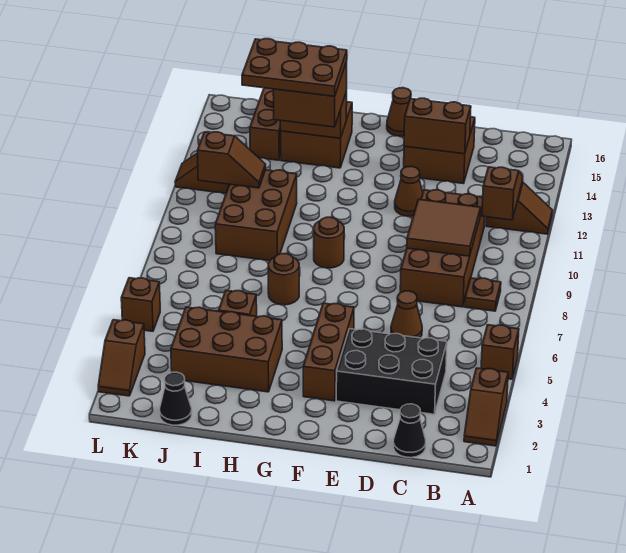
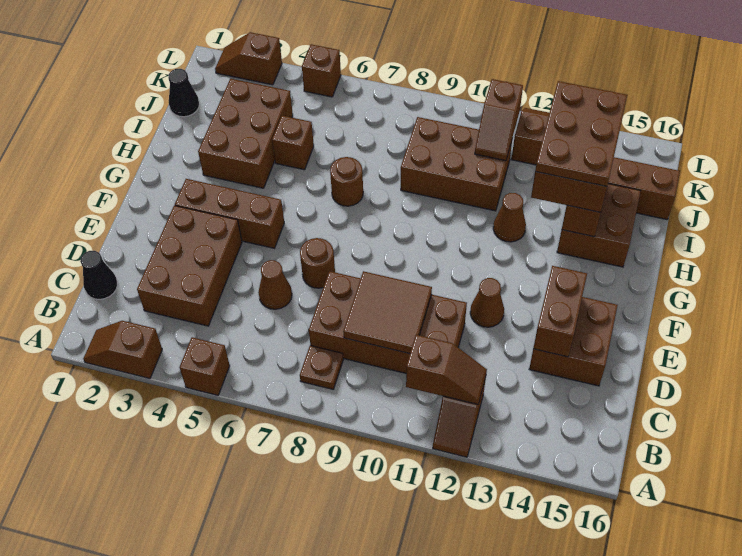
black 2x3 brick [336,329,447,414] -> brown 2x3 brick [137,206,242,326]
brown 1x1 cone [387,88,411,137] -> brown 1x1 cone moved to [493,193,526,242]
brown 1x1 round brick [314,217,344,268] -> brown 1x1 round brick moved to [300,238,335,288]

